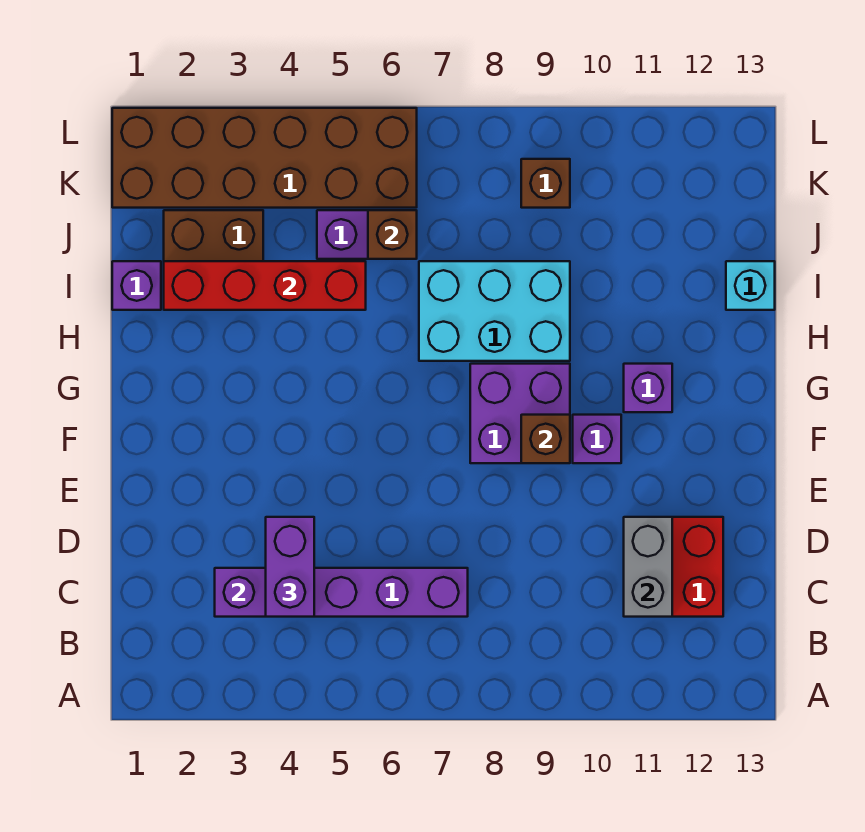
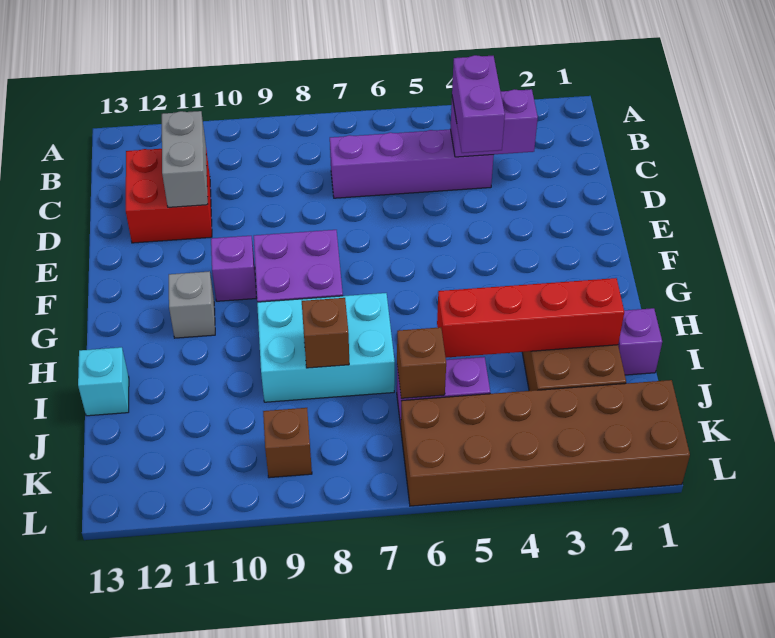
brown 1x1 brick [521,415,570,463] -> brown 1x1 brick moved to [302,298,349,368]
purple 1x1 brick [624,364,672,412] -> grey 1x1 brick [169,271,215,338]

